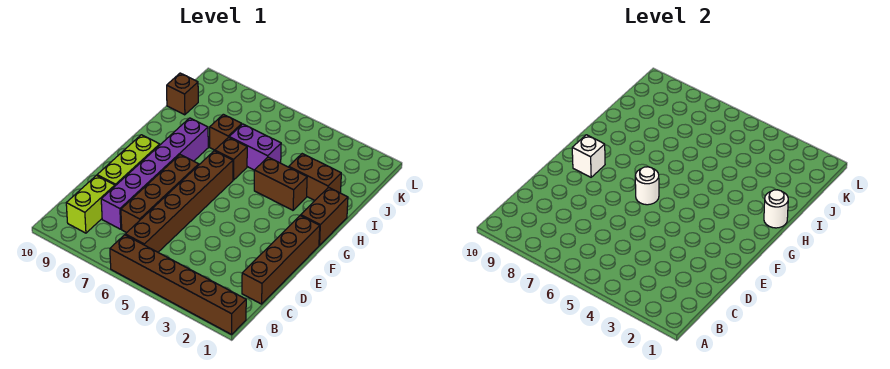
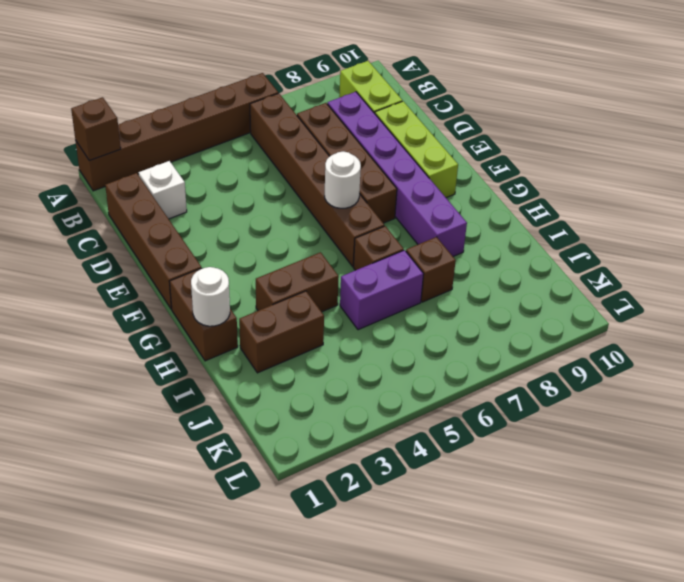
white 1x1 brick [572,135,605,177] -> white 1x1 brick moved to [139,161,187,219]
brown 1x1 brick [167,73,198,115] -> brown 1x1 brick moved to [71,97,121,161]

